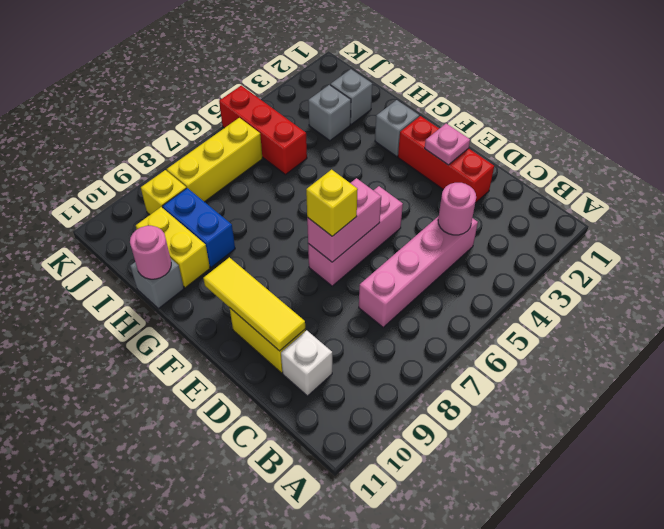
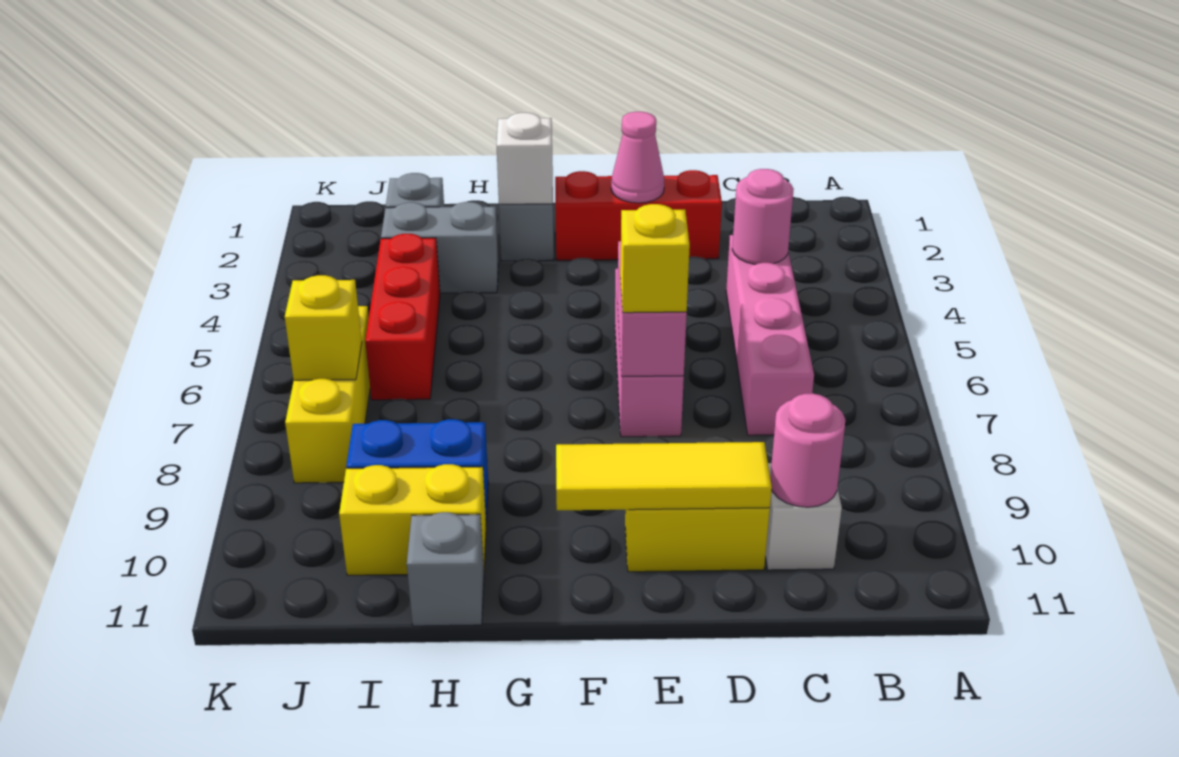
pink 1x1 plate [425,124,470,165] -> pink 1x1 cone [611,112,664,203]
none -> white 1x1 brick [497,113,553,204]
pink 1x1 round brick [130,226,171,279] -> pink 1x1 round brick moved to [770,393,845,507]
grey 1x1 brick [308,85,351,141] -> grey 1x2 brick [381,202,498,293]
red 1x3 brick [219,86,307,175] -> red 1x3 brick turned to [365,234,440,400]
yellow 1x1 brick [141,170,186,215] -> yellow 1x1 brick moved to [285,275,362,380]

